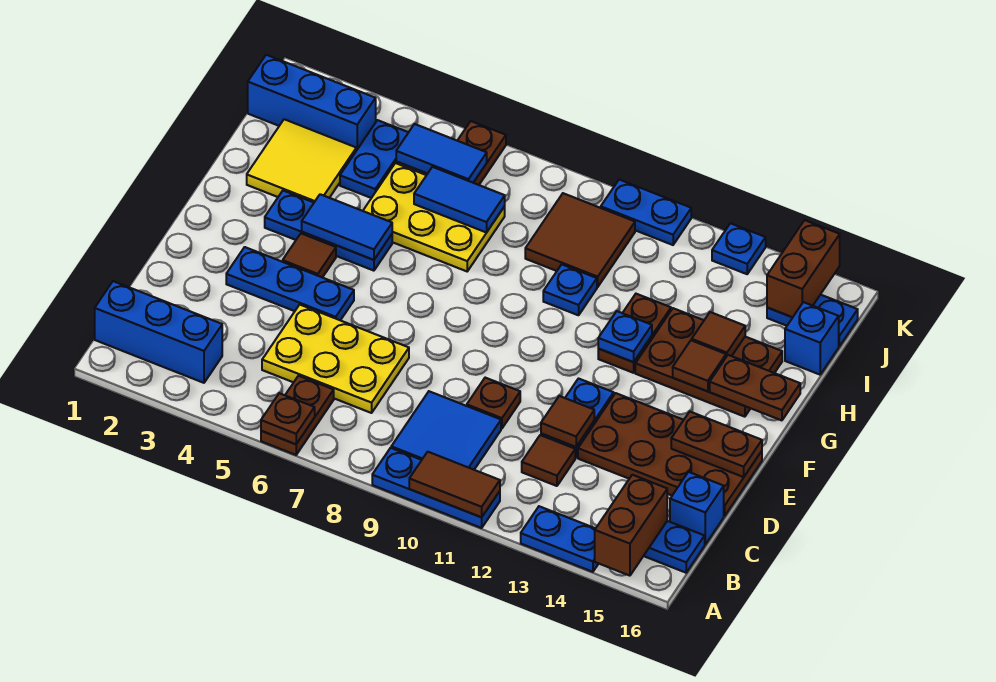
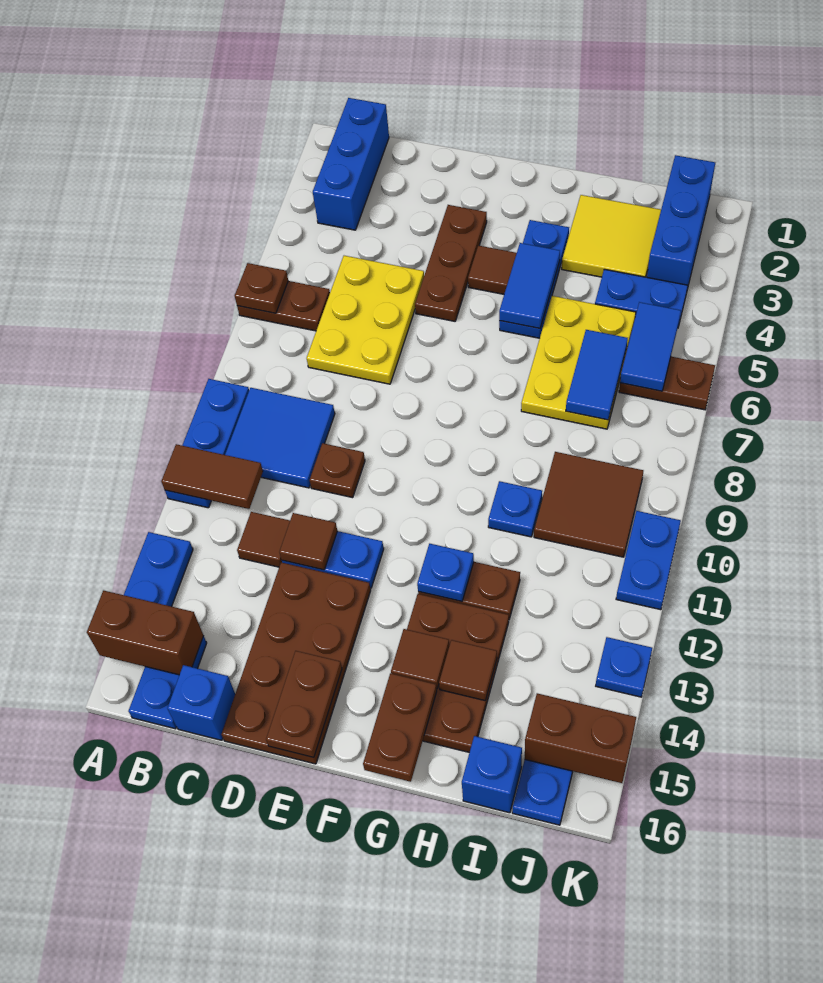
brown 1x2 tile [409,452,500,517] -> brown 1x2 tile turned to [161,444,263,509]
blue 1x3 plate [226,247,354,320] -> brown 1x3 plate [415,205,487,321]

